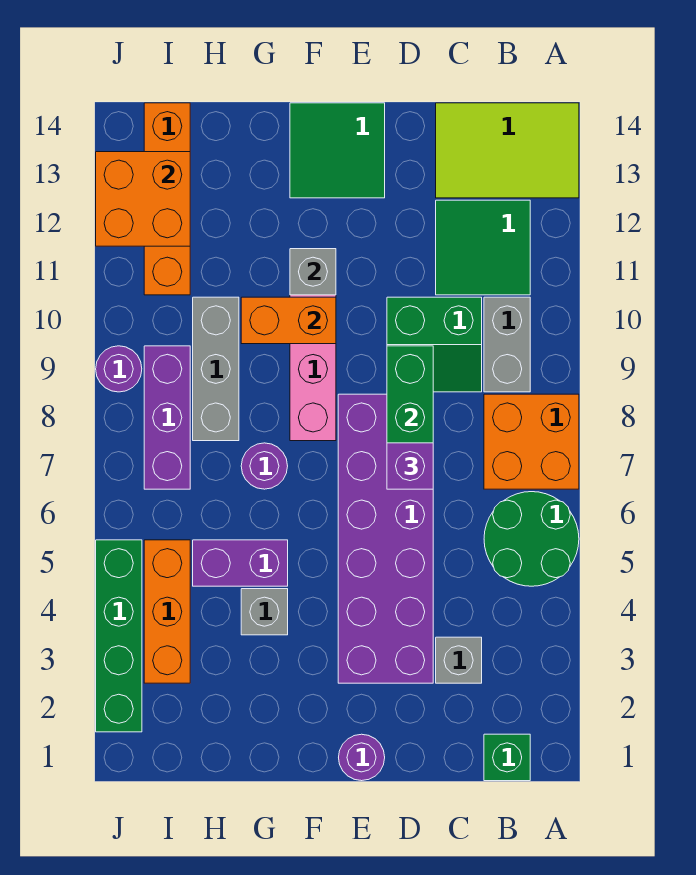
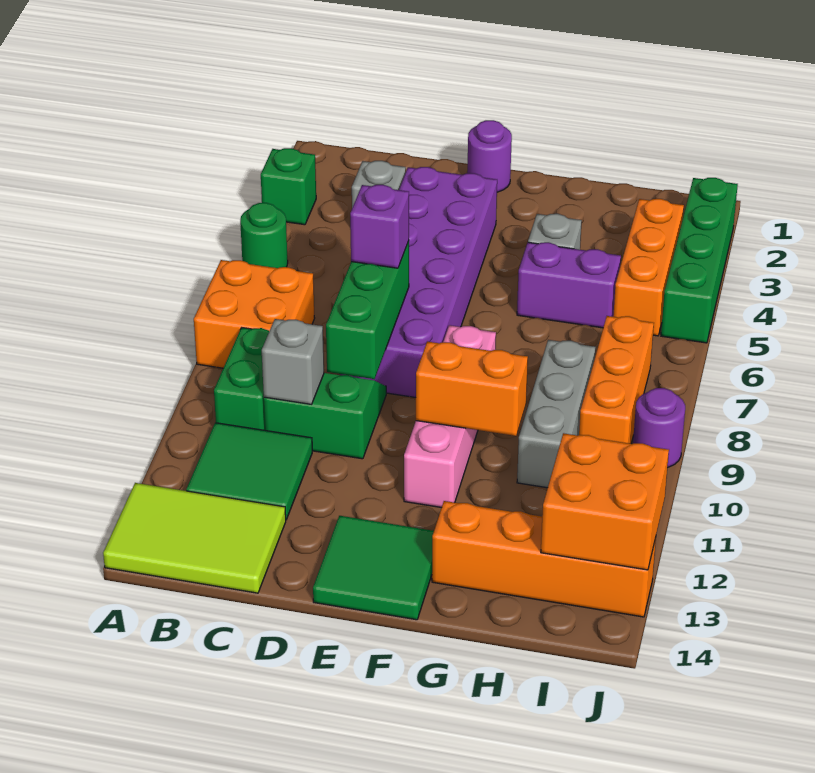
green 2x2 round brick [484,492,579,586] -> green 1x1 round brick [240,203,288,268]
green 1x1 brick [484,734,530,781] -> green 1x1 brick moved to [261,148,316,225]
grey 1x2 brick [484,297,530,392] -> green 1x2 brick [214,328,269,430]
grey 1x1 brick [290,249,336,295] -> grey 1x1 brick moved to [262,319,324,404]
purple 1x1 round brick [241,443,288,489] -> none
purple 1x3 brick [144,346,190,489] -> orange 1x3 brick [579,316,654,444]
orange 1x4 brick [144,103,190,295] -> orange 1x4 brick turned to [432,501,656,617]

